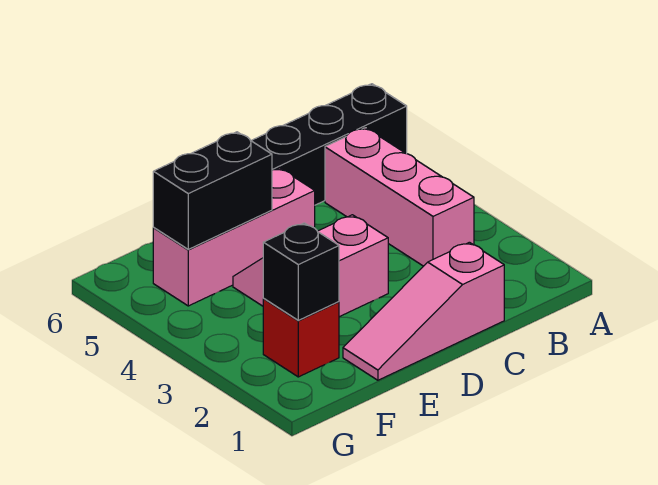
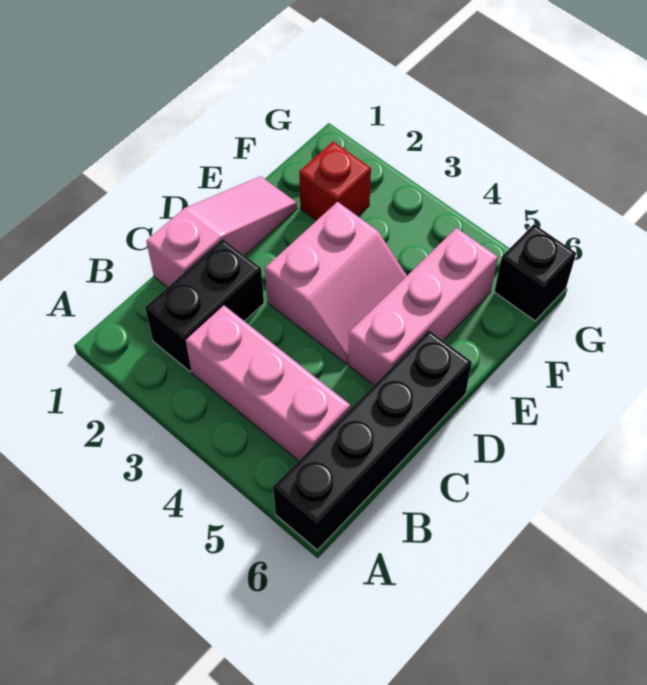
black 1x2 brick [153,132,272,249] -> black 1x2 brick moved to [145,239,264,371]
black 1x1 brick [263,223,339,320] -> black 1x1 brick moved to [494,224,576,321]

